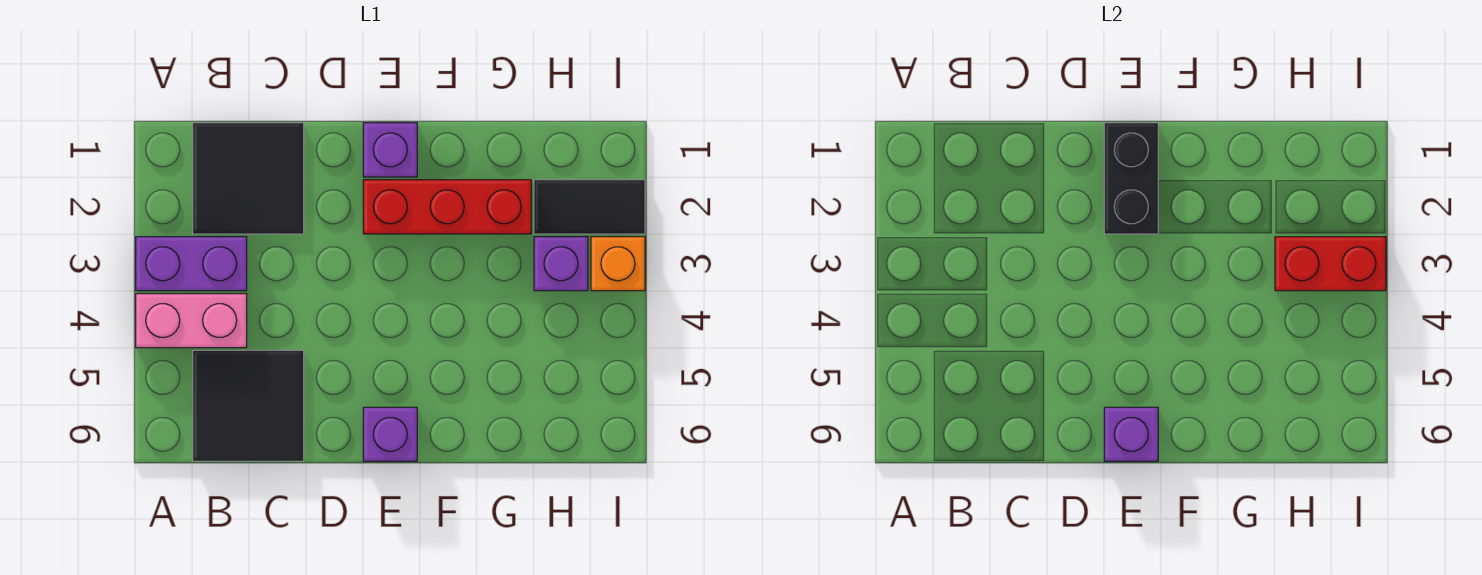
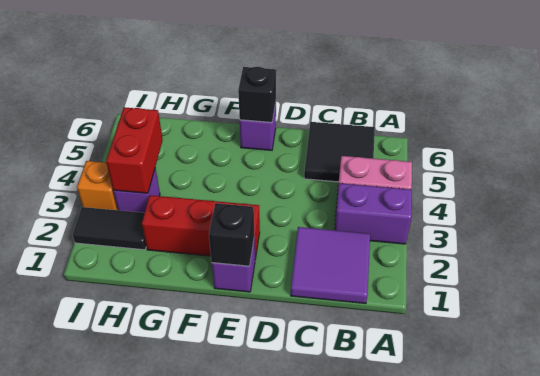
black 2x2 tile [193,123,304,234] -> purple 2x2 tile [291,227,370,303]
black 1x2 brick [1104,123,1158,234] -> black 1x1 brick [209,203,254,266]
purple 1x1 brick [1104,407,1158,461] -> black 1x1 brick [238,67,276,122]
red 1x2 brick [1275,237,1386,291] -> red 1x2 brick turned to [106,107,163,193]

